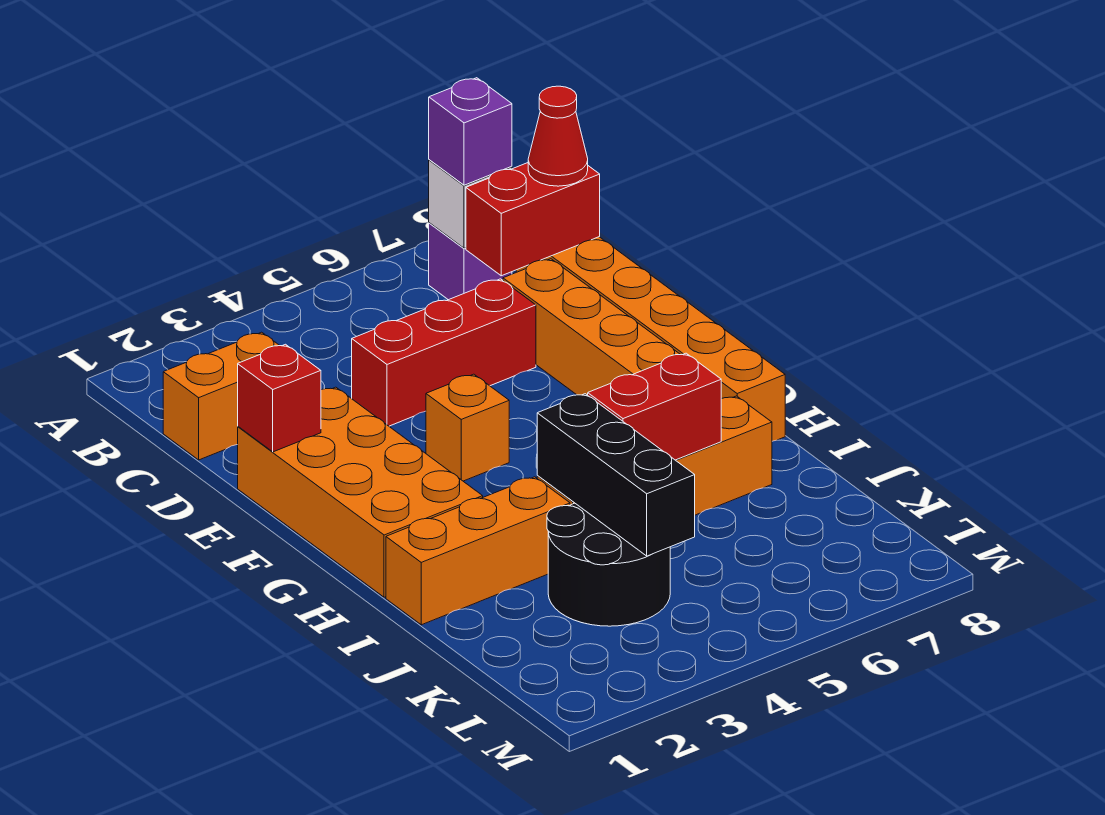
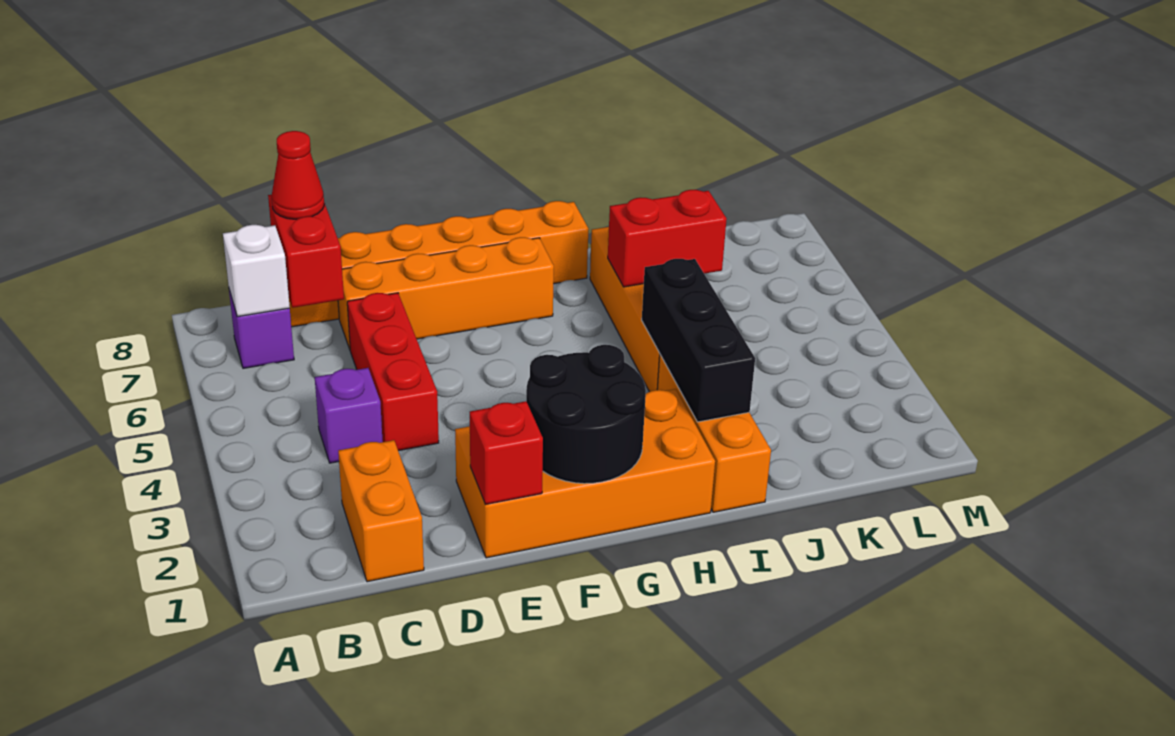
purple 1x1 brick [429,78,512,185] -> purple 1x1 brick moved to [315,368,383,463]
orange 1x1 brick [426,374,509,481] -> none
black 1x3 brick [537,394,695,556] -> black 1x3 brick turned to [642,259,755,422]
red 1x2 brick [588,353,721,460] -> red 1x2 brick turned to [608,190,727,287]
black 2x2 round brick [547,503,670,626] -> black 2x2 round brick moved to [526,345,646,484]

